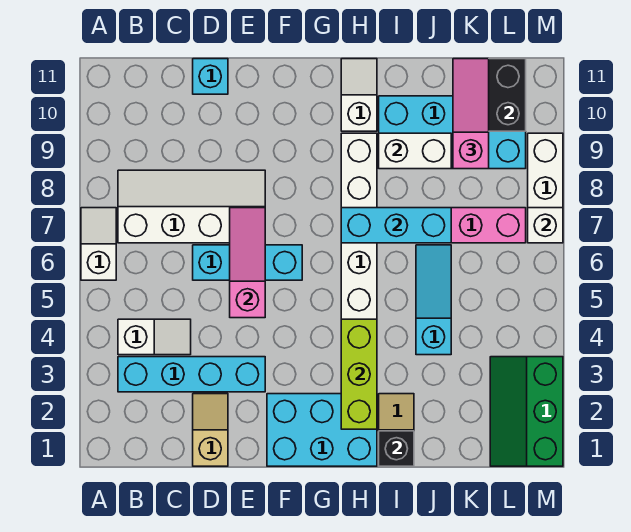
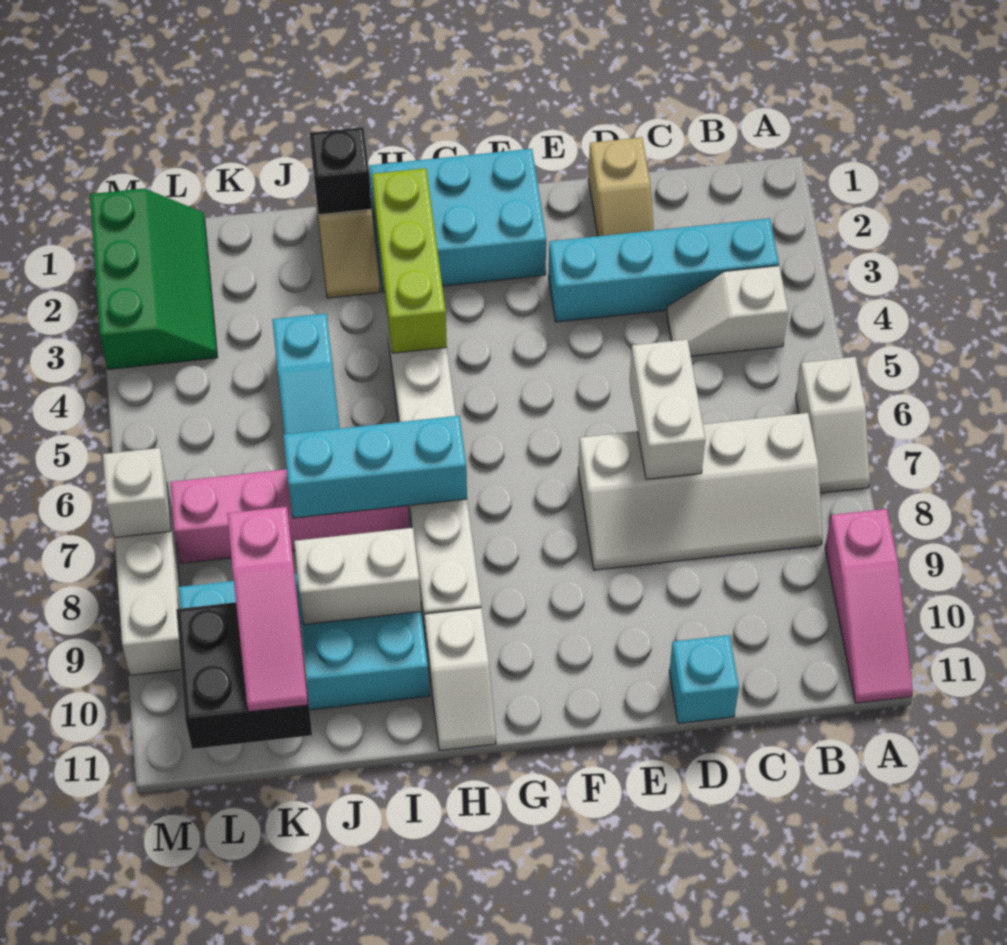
cyan 1x3 brick [193,245,302,280] -> none
none -> white 1x2 brick [630,339,705,479]
pink 1x3 slope [230,208,265,318] -> pink 1x3 slope moved to [825,509,913,703]

